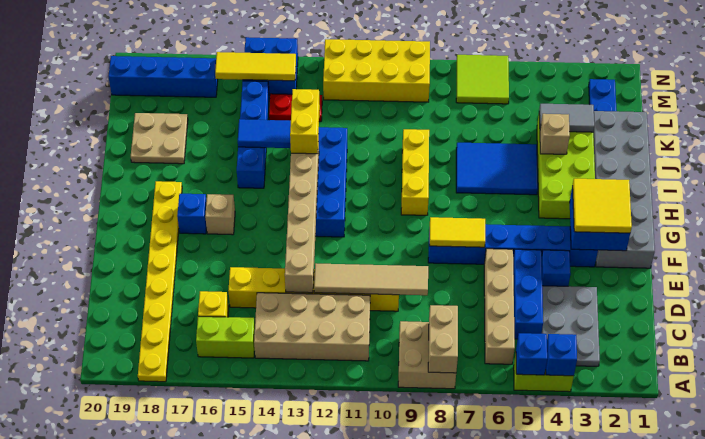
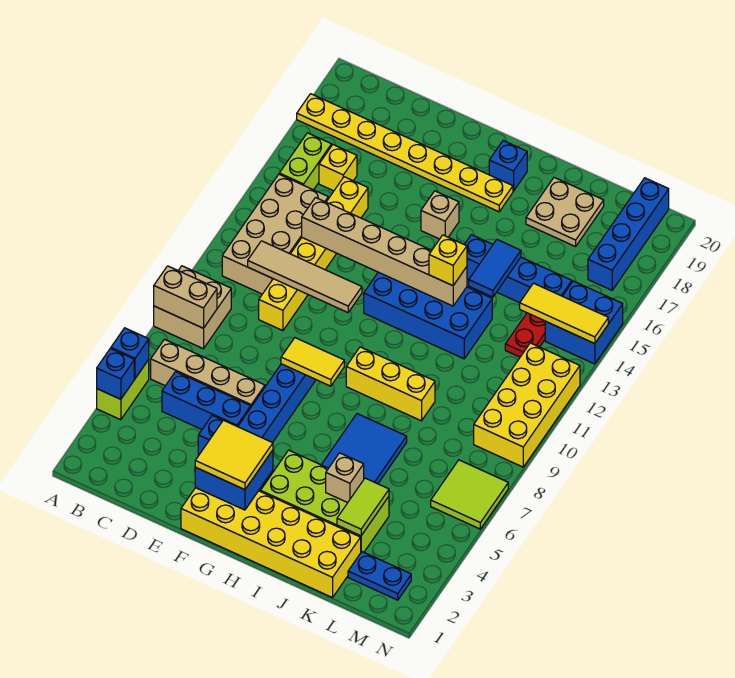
grey 2x3 plate [542,286,600,366] -> none
tan 1x4 tile [314,263,428,295] -> tan 1x4 tile turned to [248,241,362,312]
grey 2x6 brick [593,111,655,268] -> yellow 2x6 brick [181,488,361,598]
yellow 1x2 tile [430,217,485,247] -> yellow 1x2 tile turned to [281,338,344,386]
blue 1x1 brick [177,194,207,234] -> blue 1x1 brick moved to [489,141,527,191]
yellow 1x2 brick [290,89,320,154] -> yellow 1x1 brick [429,235,467,286]
grey 1x2 tile [539,104,594,132] -> lime 1x2 tile [337,478,389,536]
yellow 1x3 tile [215,52,296,81] -> yellow 1x3 tile turned to [520,283,608,344]

